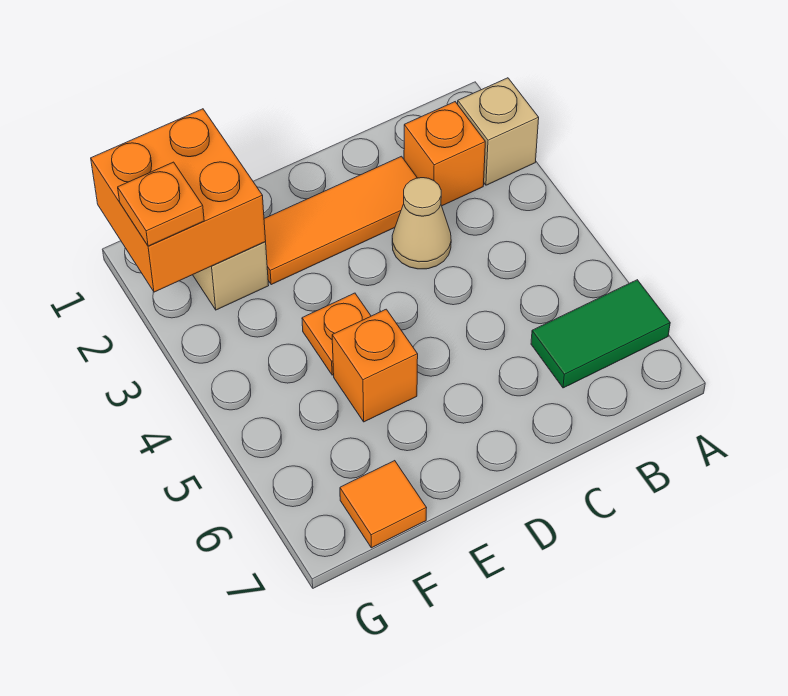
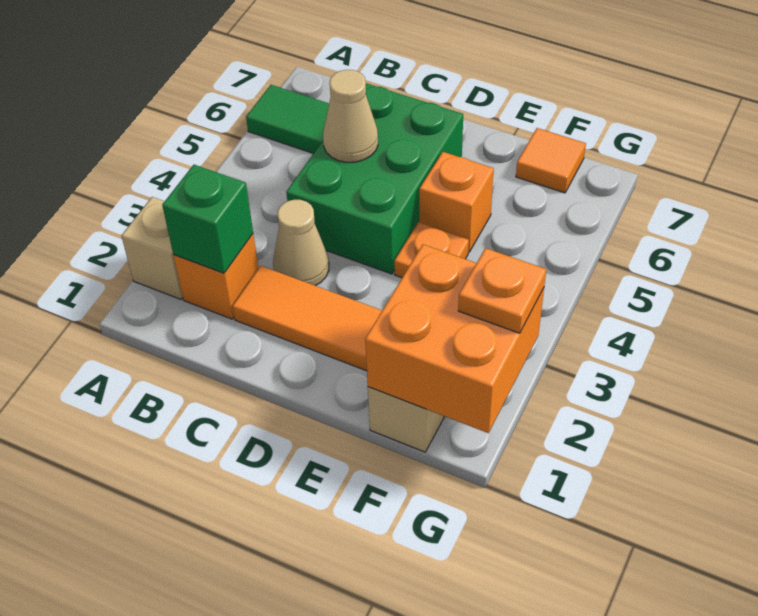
none -> green 1x1 brick [162,165,253,273]
none -> green 2x3 brick [286,83,463,274]
none -> tan 1x1 cone [323,70,378,162]

